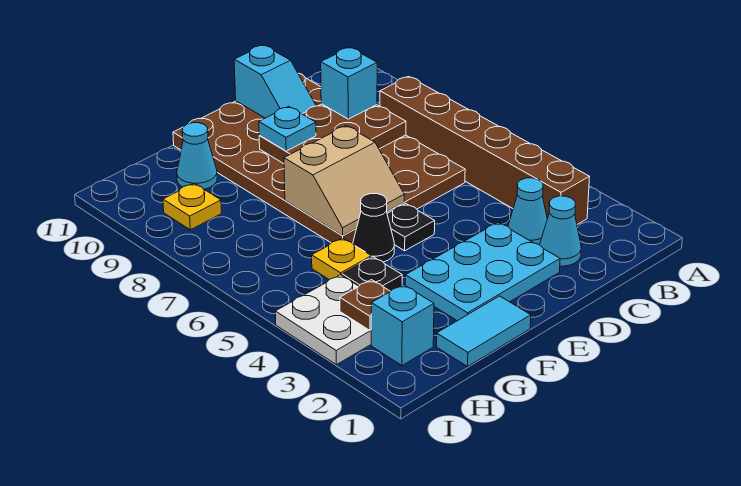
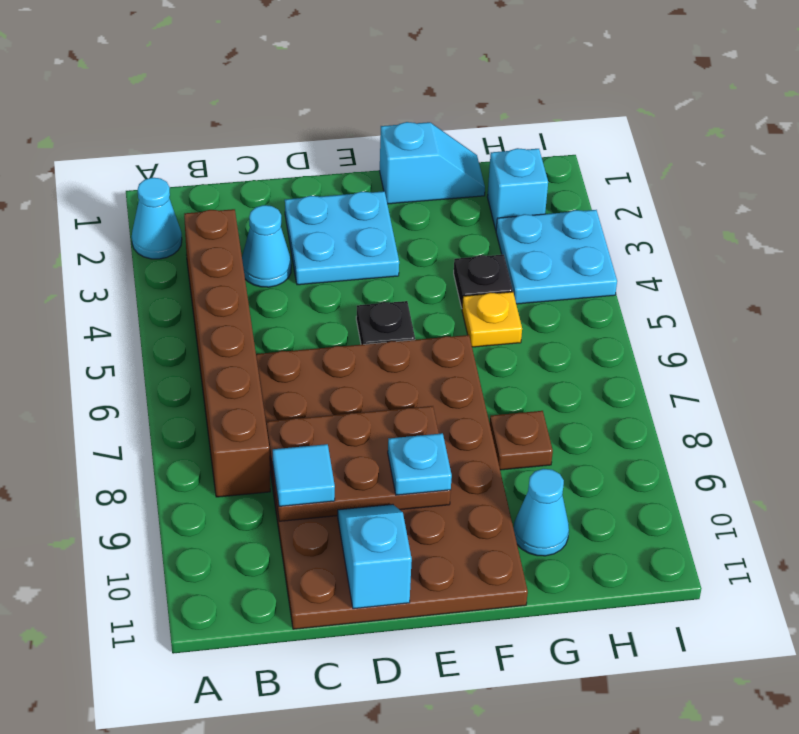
cyan 1x1 cone [540,196,581,266] -> cyan 1x1 cone moved to [132,178,182,259]
cyan 1x1 brick [321,47,377,119] -> cyan 1x1 tile [273,444,335,506]
cyan 2x3 plate [405,222,560,321] -> cyan 2x2 plate [285,191,399,285]
tan 2x2 slope [284,126,404,235] -> none
cyan 1x2 tile [436,296,531,367] -> cyan 1x2 slope [380,122,485,204]
black 1x1 cone [353,194,394,262] -> none
white 2x2 plate [275,275,371,365] -> cyan 2x2 plate [496,210,617,304]
brown 1x1 plate [340,280,391,330] -> brown 1x1 plate moved to [490,411,553,470]
yellow 1x1 plate [163,183,222,230] -> none

